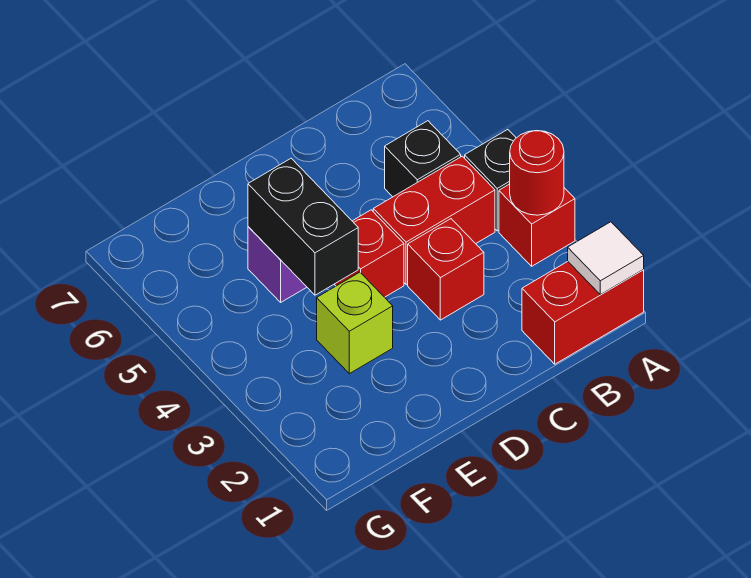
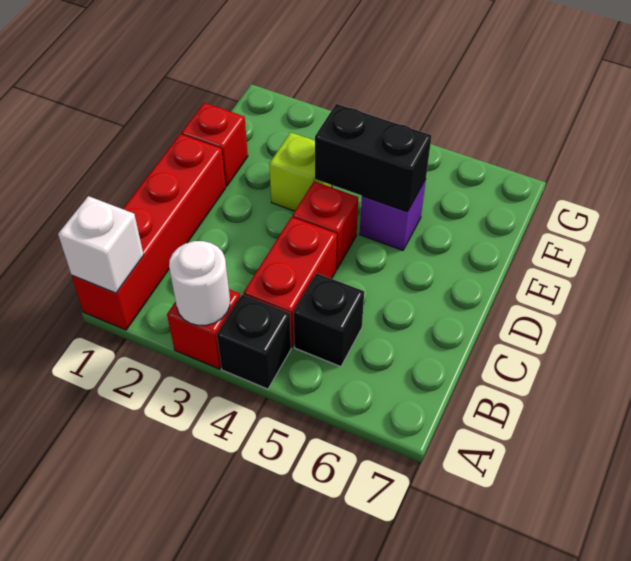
red 1x2 brick [522,262,644,364] -> red 1x4 brick [72,134,226,330]
white 1x1 tile [568,222,644,295] -> white 1x1 brick [58,196,144,293]
red 1x1 round brick [510,131,564,215] -> white 1x1 round brick [169,241,230,325]
red 1x1 brick [408,219,484,320] -> red 1x1 brick moved to [181,103,248,186]

